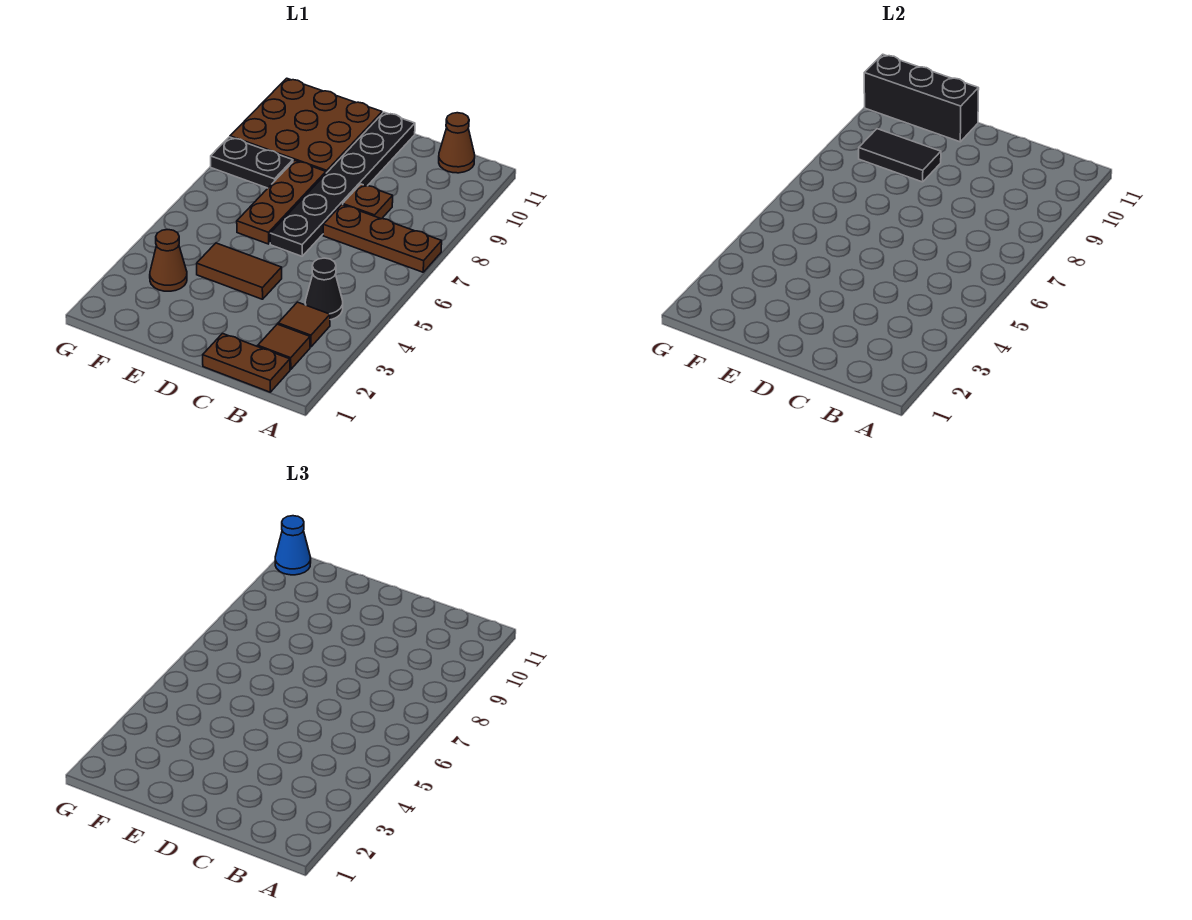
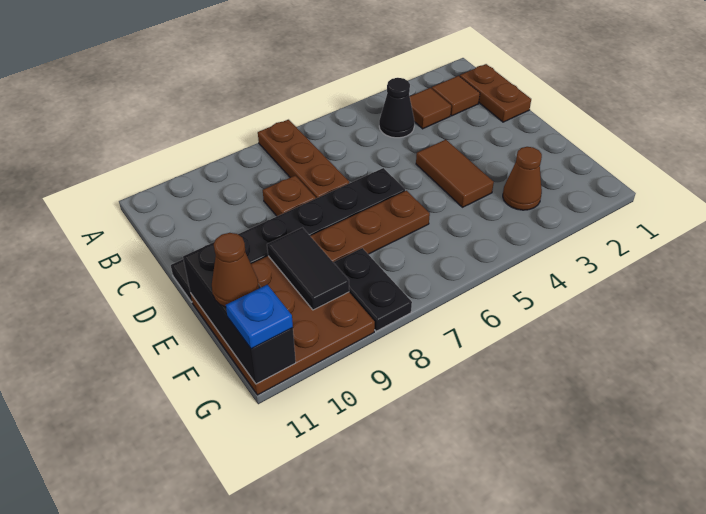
brown 1x1 cone [439,113,475,173] -> brown 1x1 cone moved to [212,233,259,307]
blue 1x1 cone [275,516,311,575] -> blue 1x1 plate [226,285,293,349]

